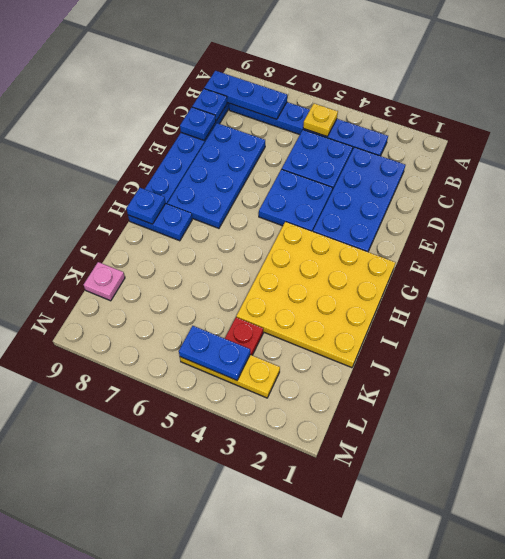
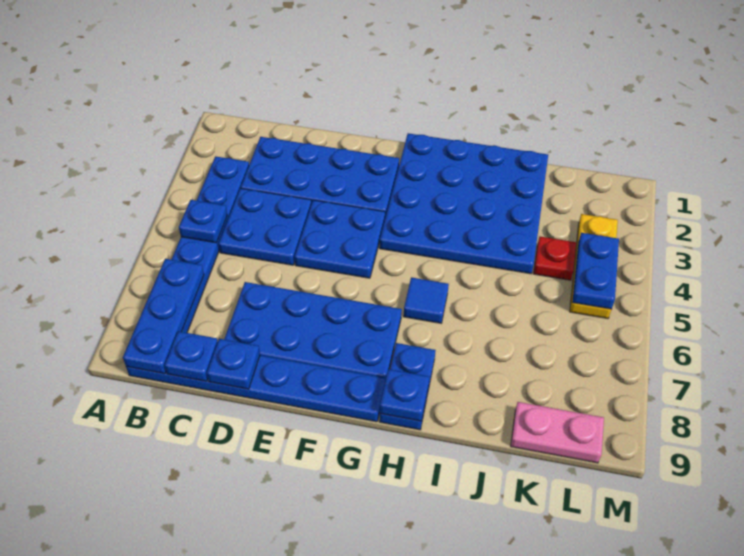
yellow 1x1 plate [303,103,338,137] -> blue 1x1 plate [179,200,227,243]
yellow 4x4 plate [236,222,396,368] -> blue 4x4 plate [380,133,548,274]
none -> blue 1x1 tile [403,277,449,323]
pink 1x1 plate [83,262,125,301] -> pink 1x2 plate [511,402,604,463]

